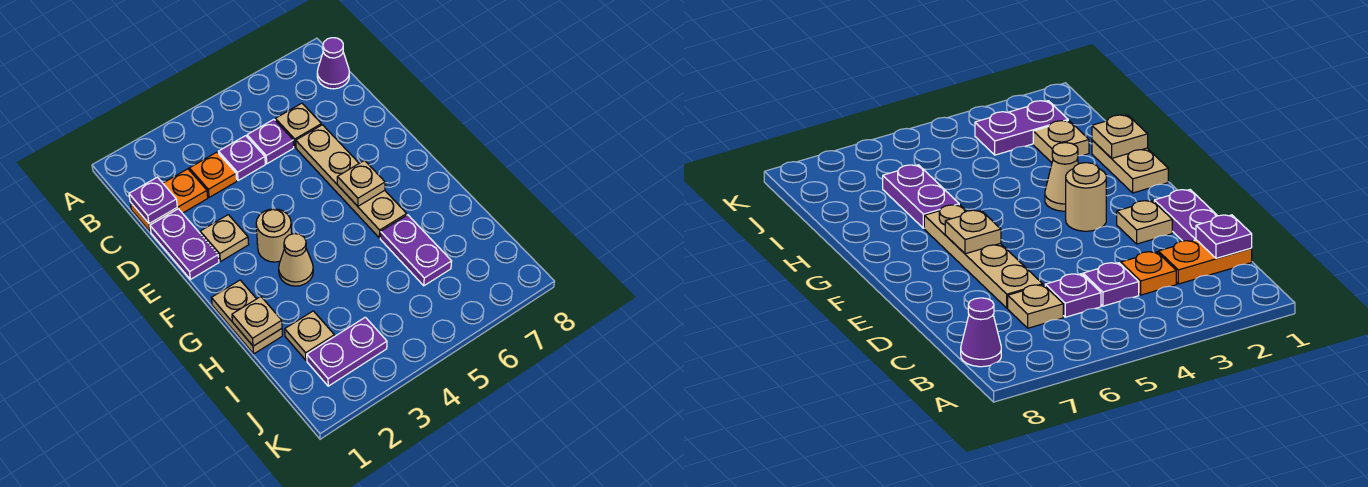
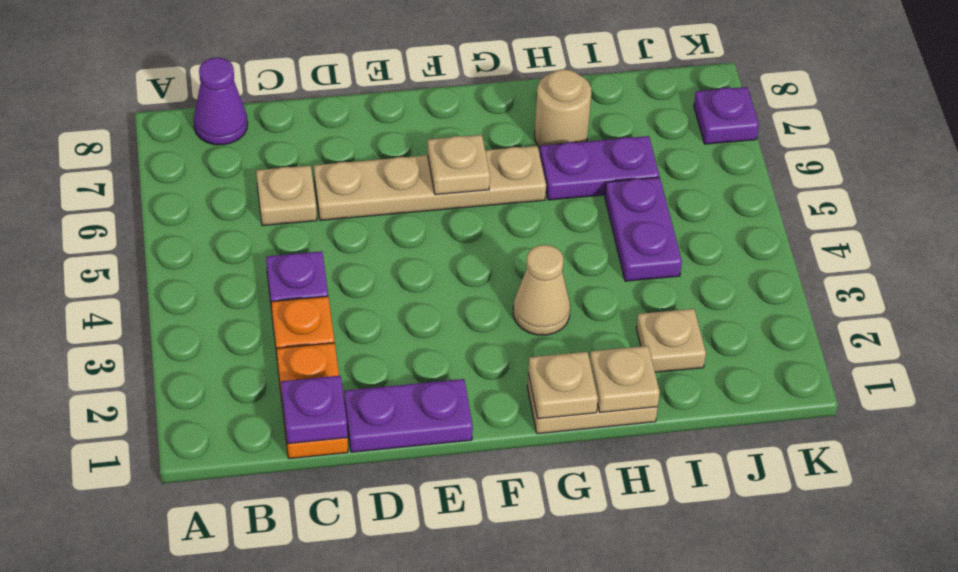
purple 1x1 plate [247,119,294,164] -> purple 1x1 plate moved to [694,87,759,144]
tan 1x1 plate [200,215,249,262] -> tan 1x1 plate moved to [528,352,598,419]
tan 1x1 round brick [256,209,292,262] -> tan 1x1 round brick moved to [535,69,591,148]
purple 1x2 plate [307,317,387,386] -> purple 1x2 plate moved to [605,177,682,281]

